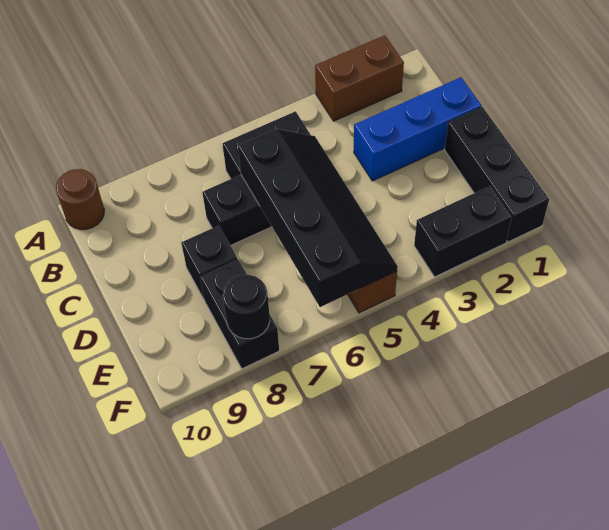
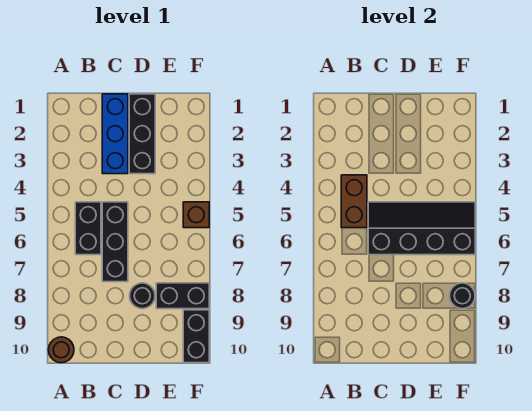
brown 1x2 brick [315,35,404,121] -> brown 1x2 brick moved to [341,175,367,228]
black 1x3 brick [445,107,549,242] -> black 1x3 brick turned to [129,94,155,174]
black 1x1 brick [181,226,237,299] -> black 1x1 round brick [130,283,155,309]
black 1x2 brick [414,186,512,277] -> black 1x2 brick moved to [183,310,209,363]

